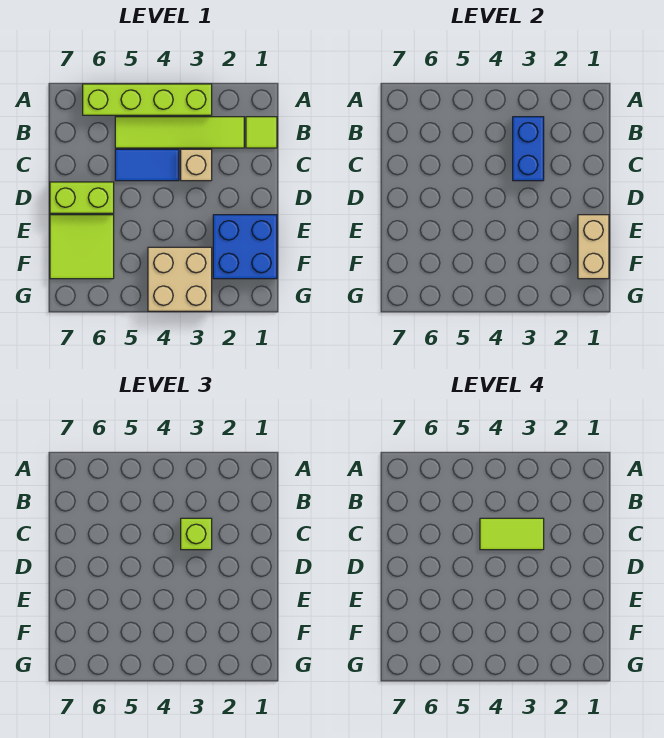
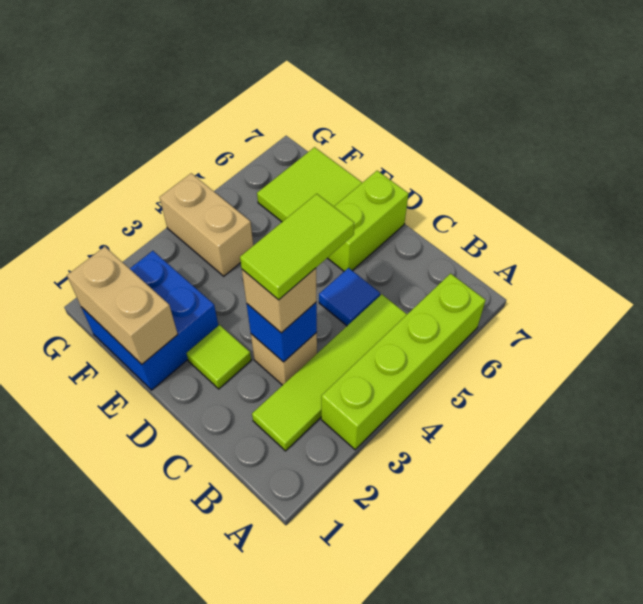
lime 1x1 tile [246,117,277,148] -> lime 1x1 tile moved to [187,325,251,389]
blue 1x2 brick [513,117,544,181] -> blue 1x1 brick [247,303,317,362]
lime 1x1 brick [181,518,212,550] -> tan 1x1 brick [242,268,316,333]
blue 1x2 tile [115,149,179,181] -> blue 1x1 tile [319,268,380,326]
tan 2x2 brick [148,247,212,311] -> tan 1x2 brick [160,173,253,276]

